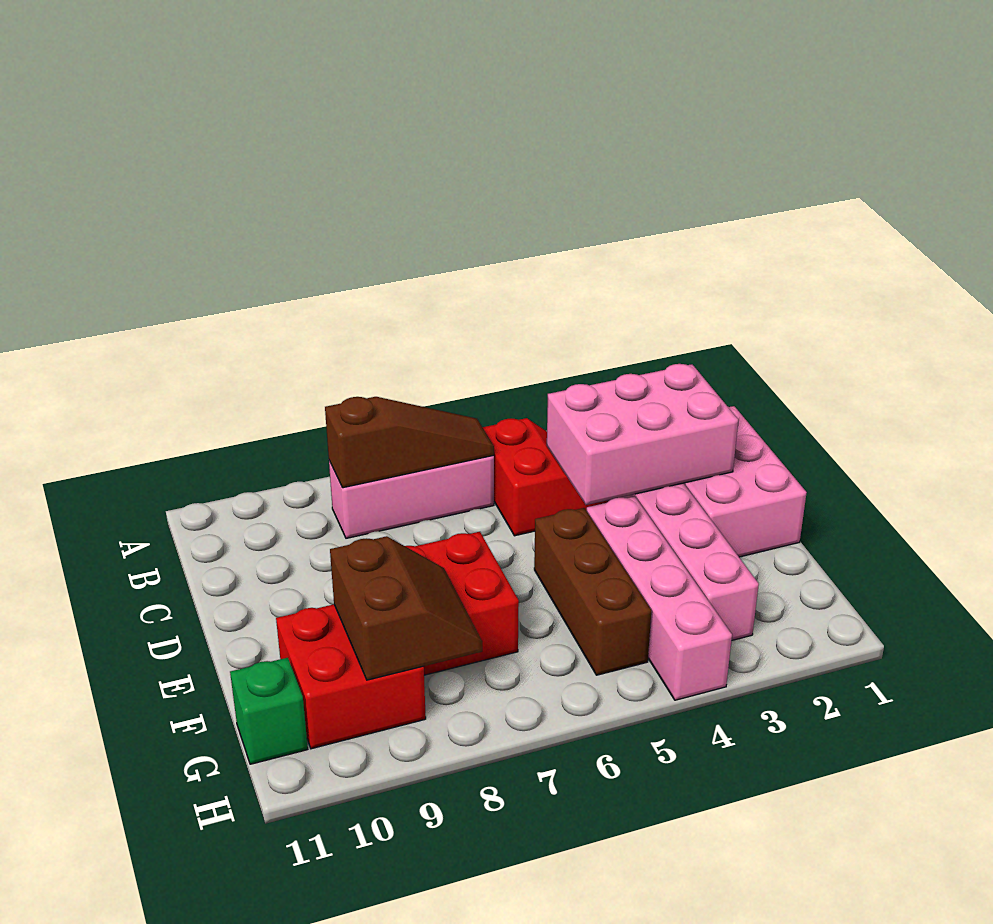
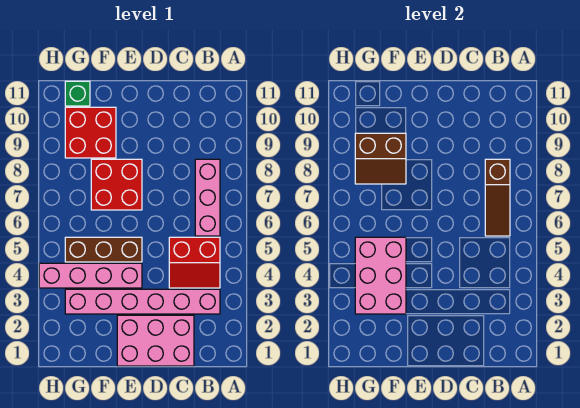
pink 2x3 brick [547,364,738,505] -> pink 2x3 brick moved to [355,237,406,314]

